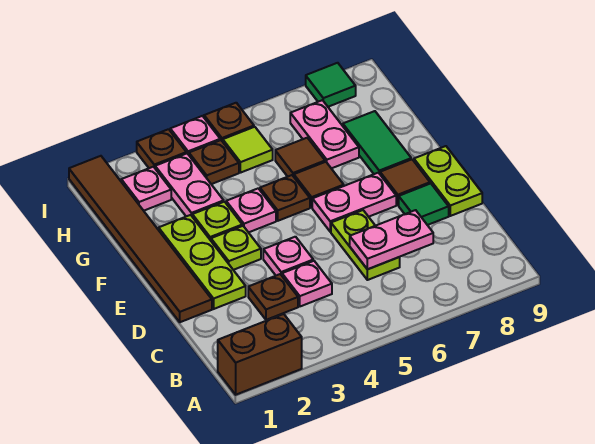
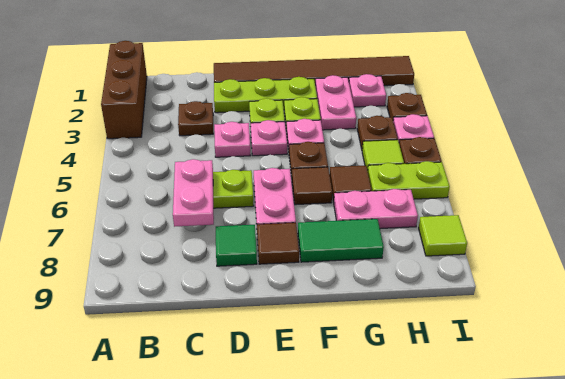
brown 1x2 brick [218,314,302,395] -> brown 1x3 brick [101,41,147,139]
pink 1x1 plate [282,261,332,306] -> pink 1x1 plate moved to [251,120,287,156]
lime 1x2 plate [414,146,482,216] -> lime 1x2 plate moved to [368,161,450,199]
pink 1x2 plate [155,153,224,216] -> pink 1x2 plate turned to [315,75,356,130]
green 1x1 tile [306,63,356,107] -> lime 1x1 tile [419,215,467,256]

